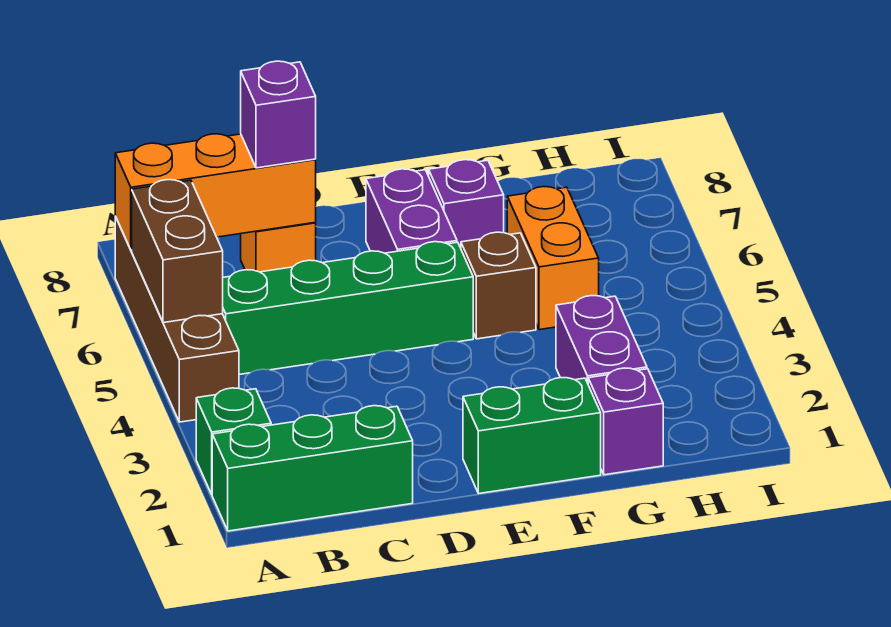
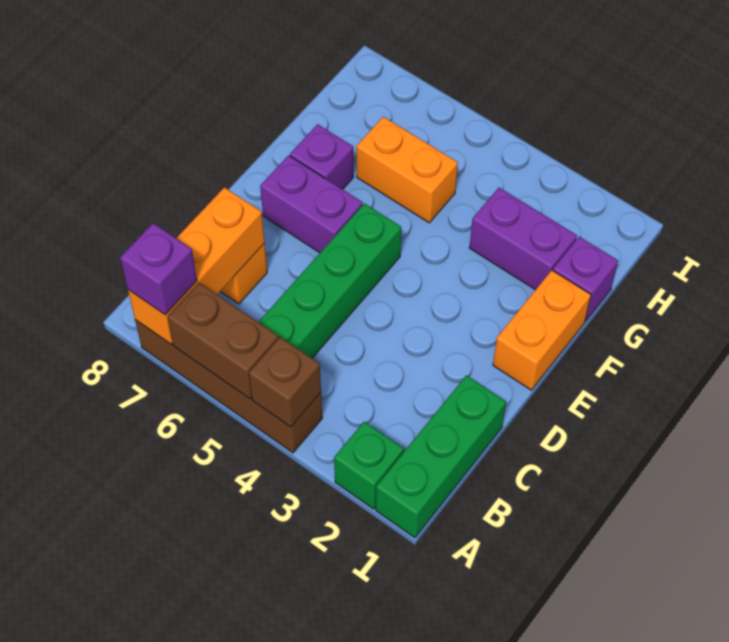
purple 1x1 brick [241,61,316,168] -> purple 1x1 brick moved to [120,223,197,315]
green 1x2 brick [463,378,601,494] -> orange 1x2 brick [493,270,591,390]
brown 1x1 brick [461,232,536,339] -> brown 1x1 brick moved to [249,337,321,427]

